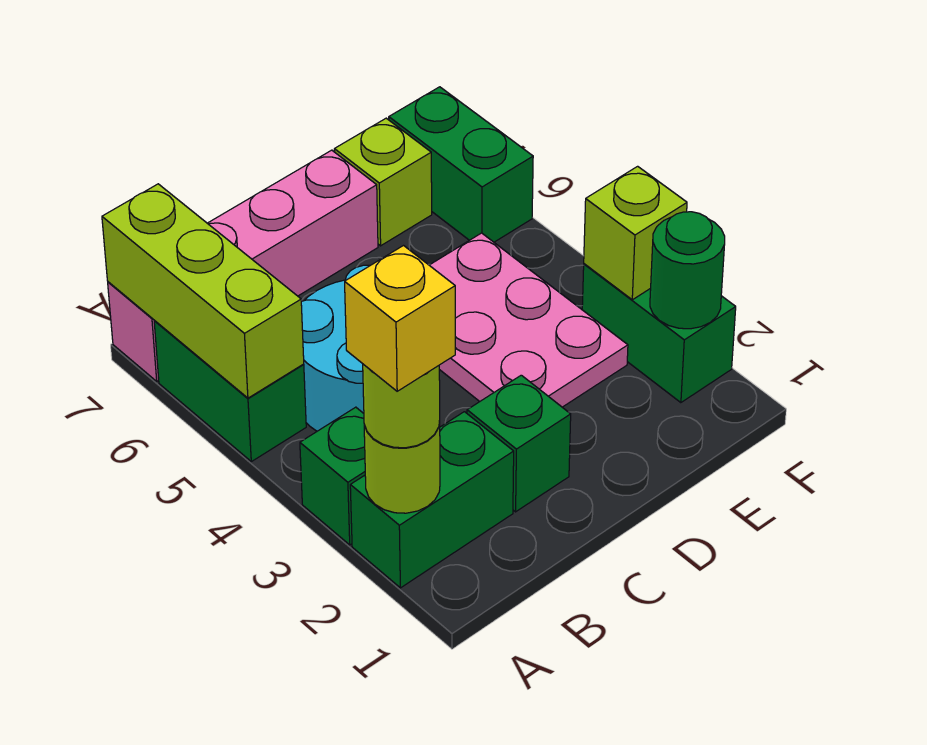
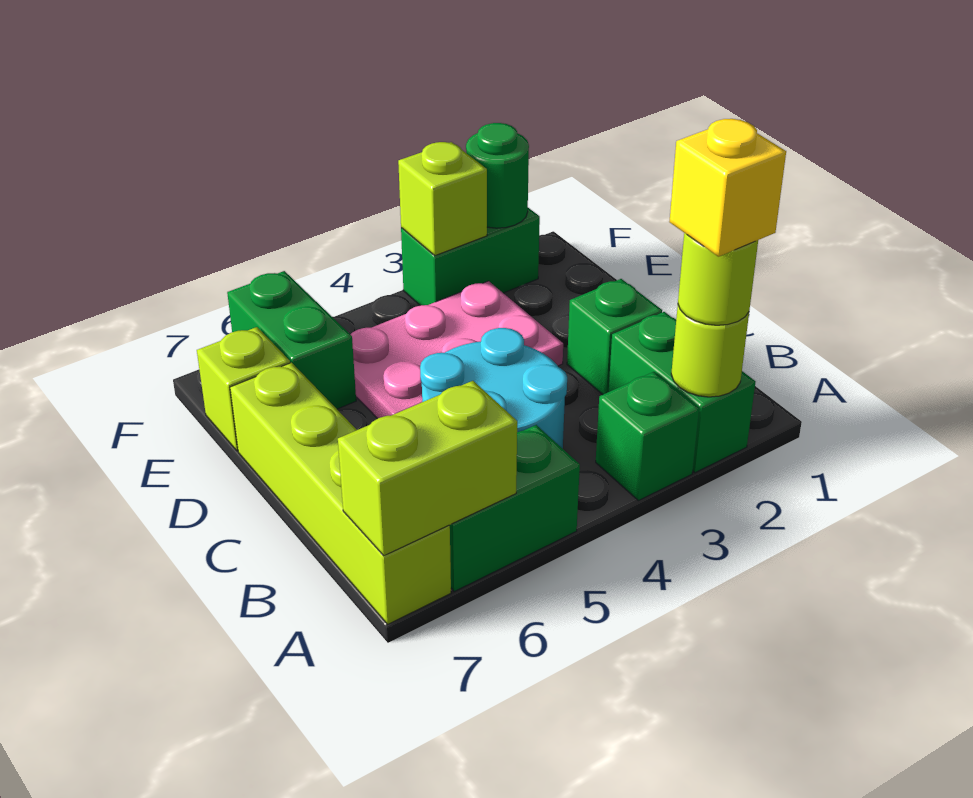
lime 1x3 brick [102,184,304,398] -> lime 1x2 brick [338,381,517,556]
pink 1x4 brick [108,150,378,381] -> lime 1x4 brick [230,363,451,624]
green 1x2 brick [389,87,533,242] -> green 1x2 brick turned to [227,271,356,409]

